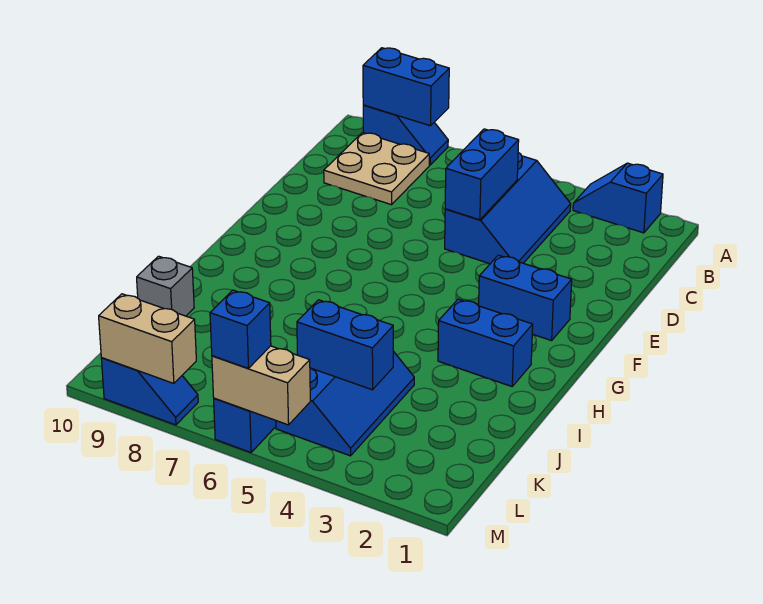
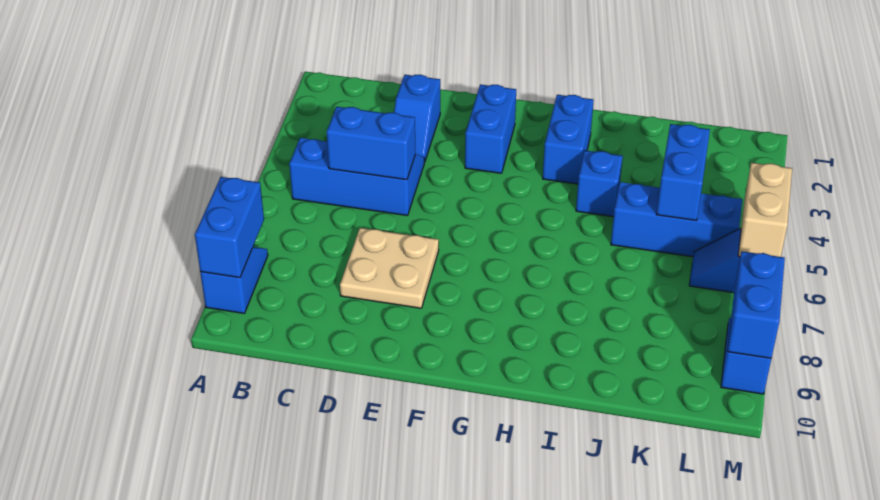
blue 1x2 slope [573,163,663,233] -> blue 1x2 slope moved to [394,75,440,162]
tan 2x2 plate [324,133,429,205] -> tan 2x2 plate moved to [340,228,439,308]
grey 1x1 brick [137,256,194,316] -> none
blue 1x1 brick [210,290,271,368] -> blue 1x1 brick moved to [576,151,623,217]
tan 1x2 brick [99,294,196,384] -> blue 1x2 brick [728,251,785,358]

